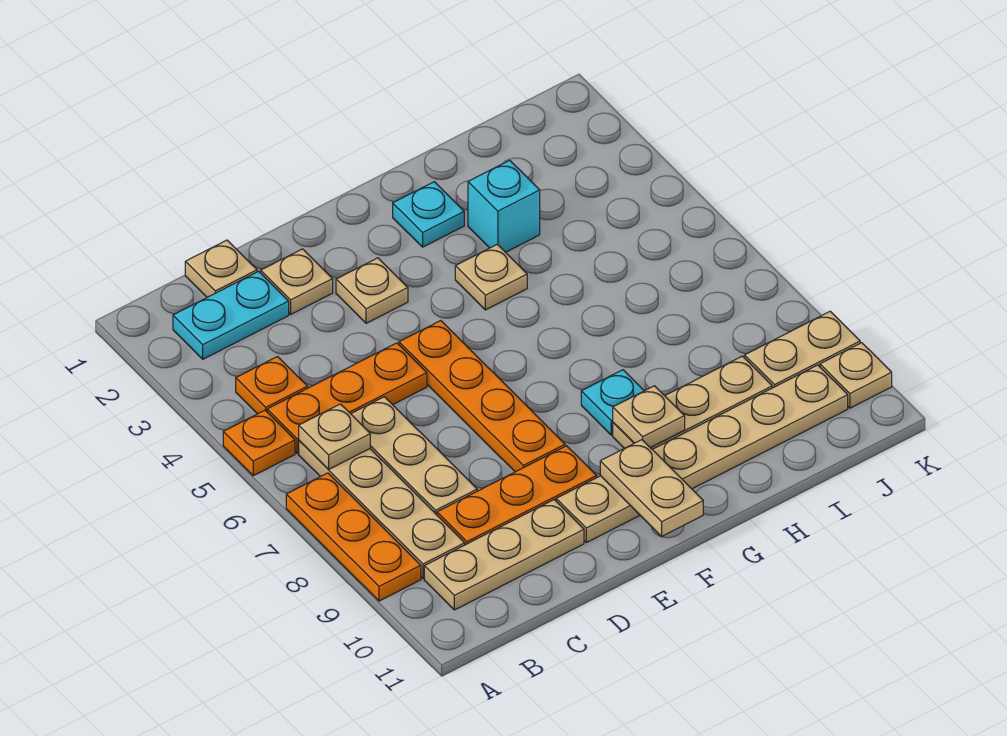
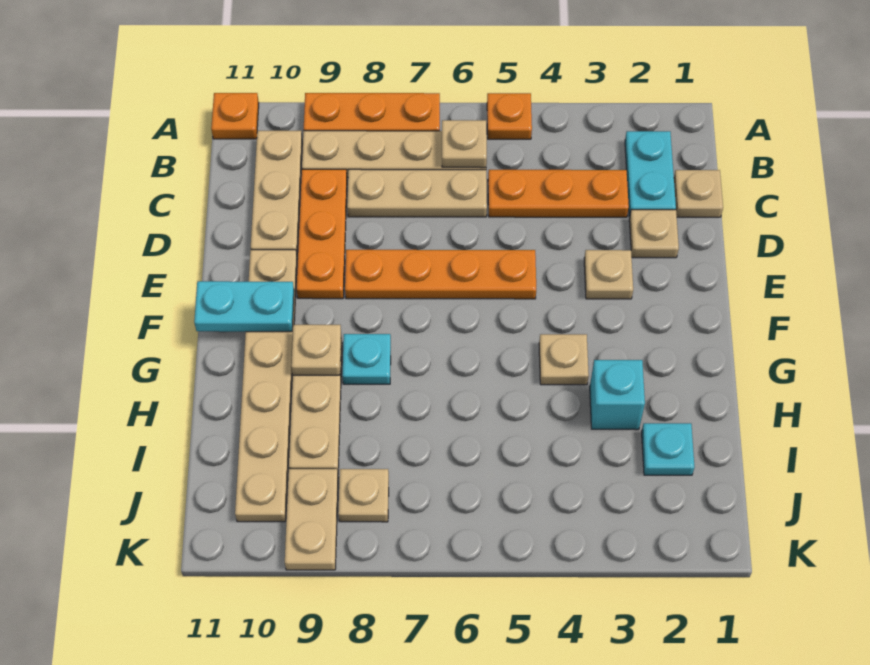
orange 1x1 plate [236,357,308,414] -> orange 1x1 plate moved to [211,93,259,139]
orange 1x3 plate [267,343,427,453] -> orange 1x3 plate turned to [488,170,629,217]
tan 1x2 plate [600,440,703,537] -> cyan 1x2 plate [194,281,294,332]
cyan 1x1 plate [393,182,464,247] -> cyan 1x1 plate moved to [642,423,695,475]
tan 1x1 plate [820,343,892,408] -> tan 1x1 plate moved to [338,469,389,522]

